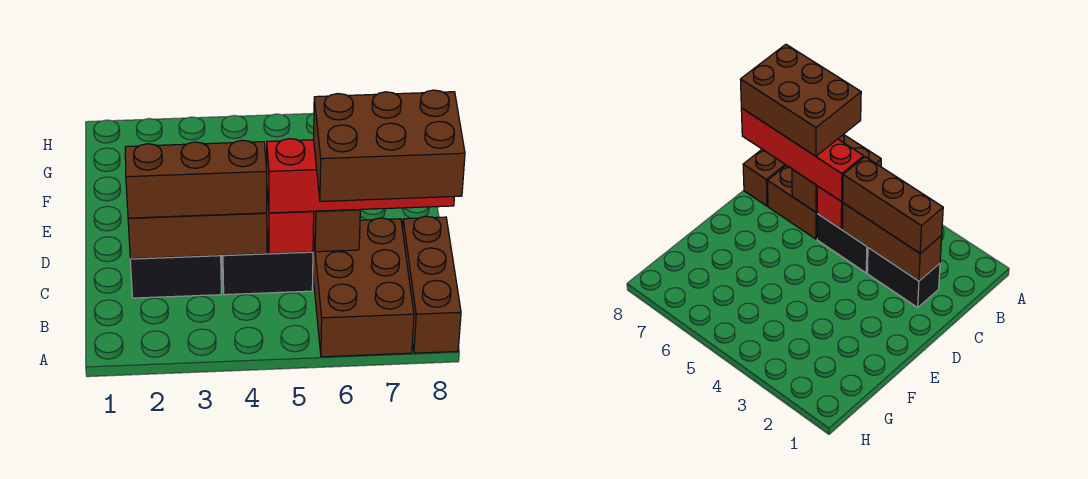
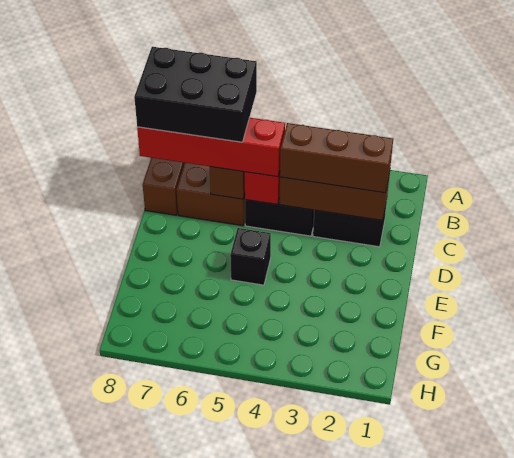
brown 2x3 brick [314,90,465,201] -> black 2x3 brick [134,47,257,142]
none -> black 1x1 brick [230,228,271,285]

